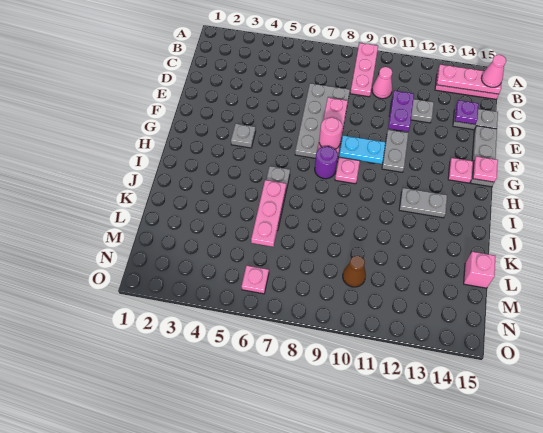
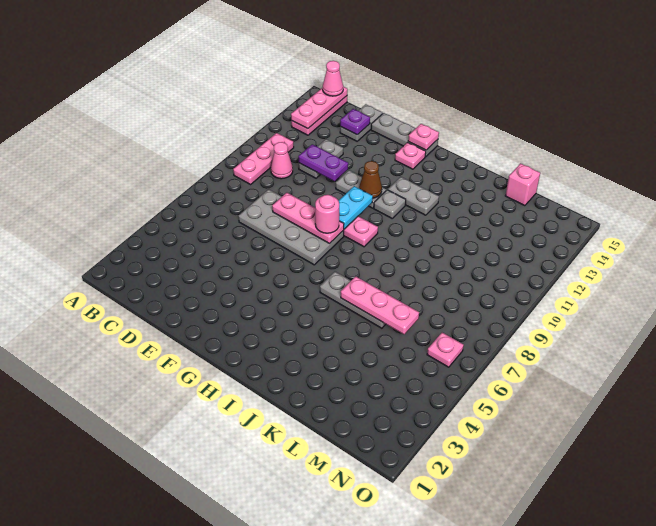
pink 1x3 plate [350,43,378,97] -> pink 1x3 plate turned to [233,133,294,184]
grey 1x1 plate [231,124,256,148] -> grey 1x1 plate moved to [374,190,406,218]
purple 1x1 round brick [315,146,338,179] -> none
grey 1x2 plate [399,188,447,218] -> grey 1x2 plate turned to [388,177,439,215]
brown 1x1 cone [343,256,366,287] -> brown 1x1 cone moved to [359,161,382,198]

